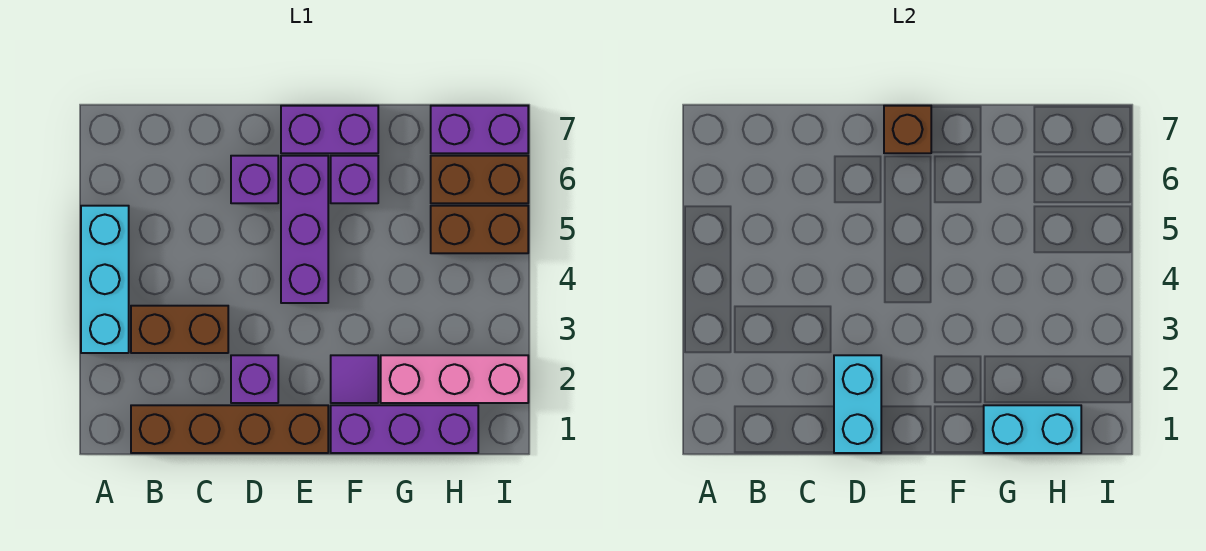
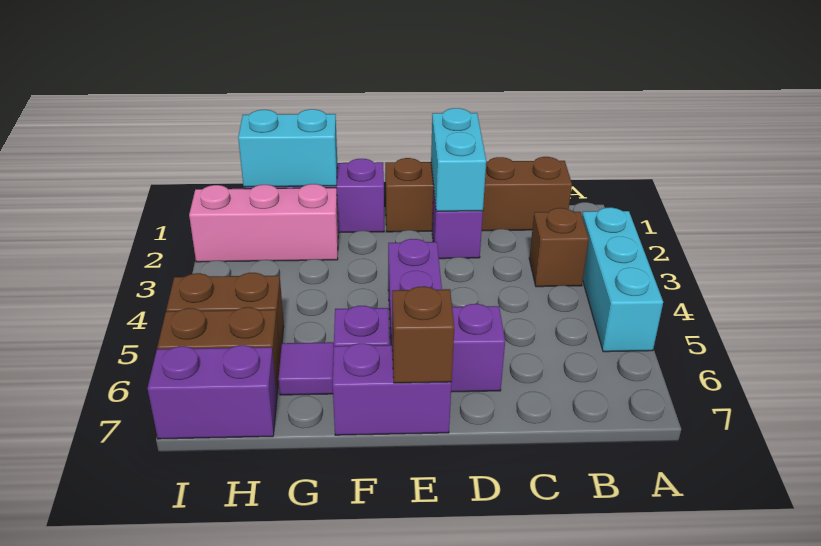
brown 1x2 brick [131,306,228,353] -> brown 1x1 brick [529,208,589,287]
purple 1x1 tile [331,355,378,403] -> purple 1x1 tile moved to [278,342,334,395]

